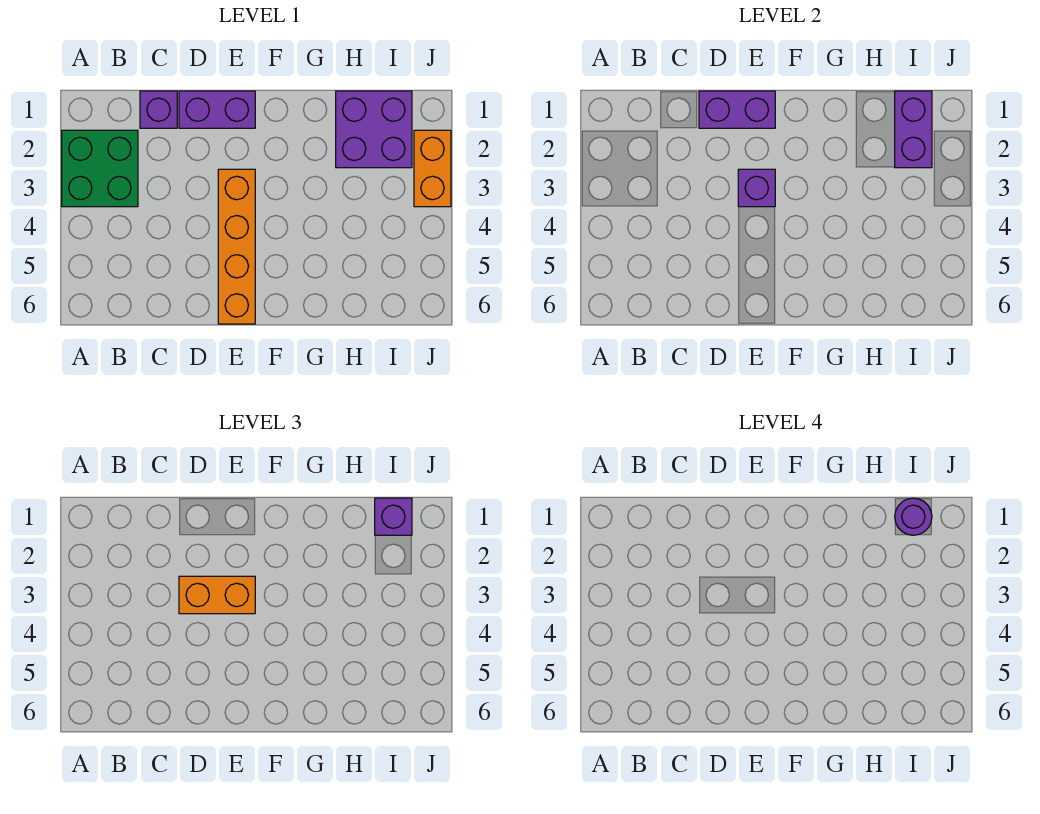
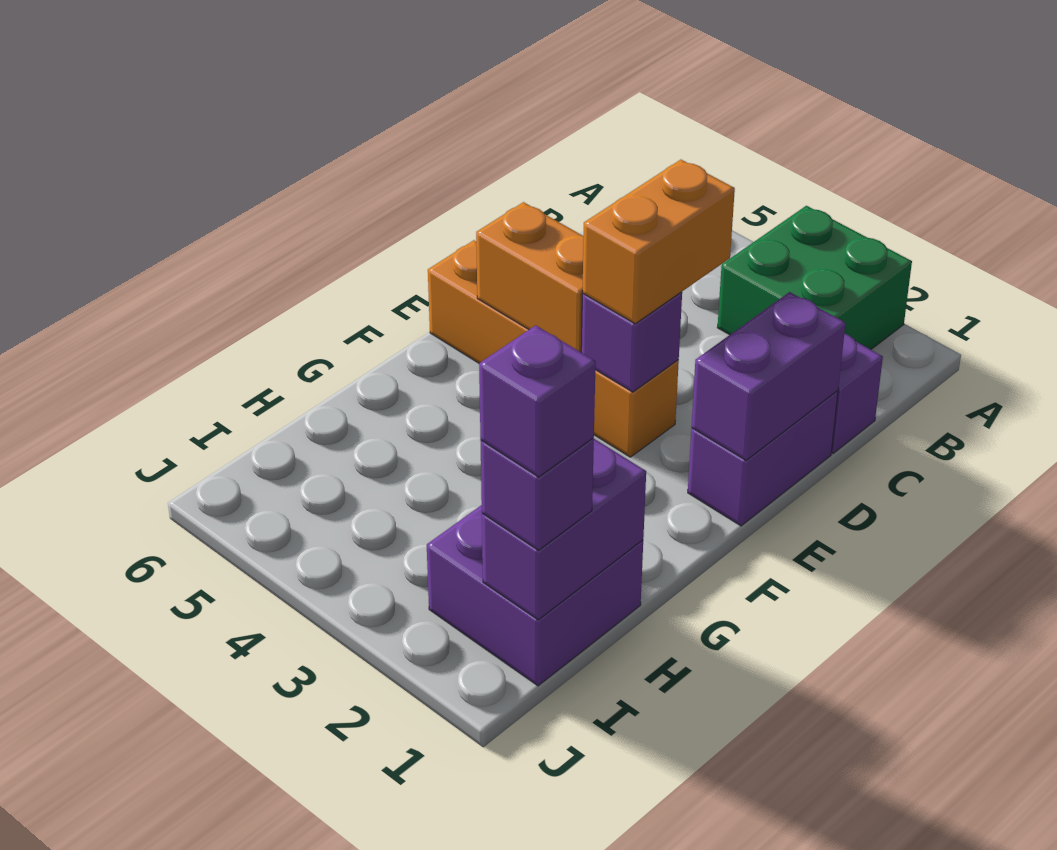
purple 1x2 brick [895,91,932,168] -> purple 1x2 brick turned to [482,439,646,620]
purple 1x1 round brick [895,498,932,535] -> purple 1x1 brick [479,325,596,477]
orange 1x2 brick [414,130,451,207] -> orange 1x2 brick moved to [476,202,584,352]

